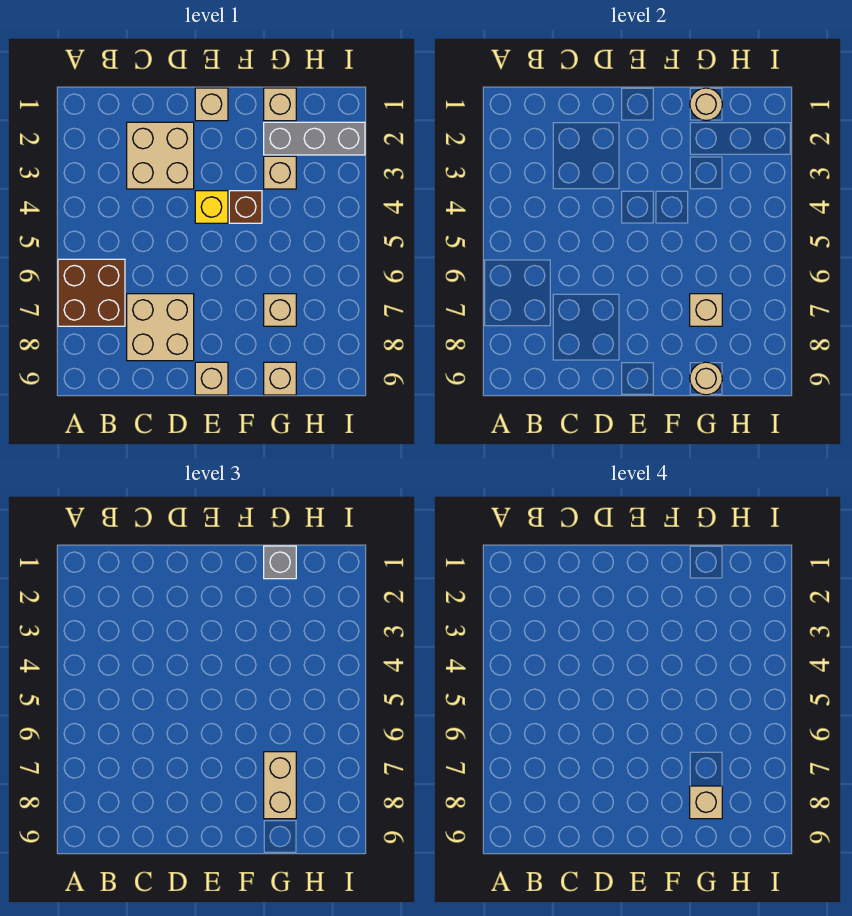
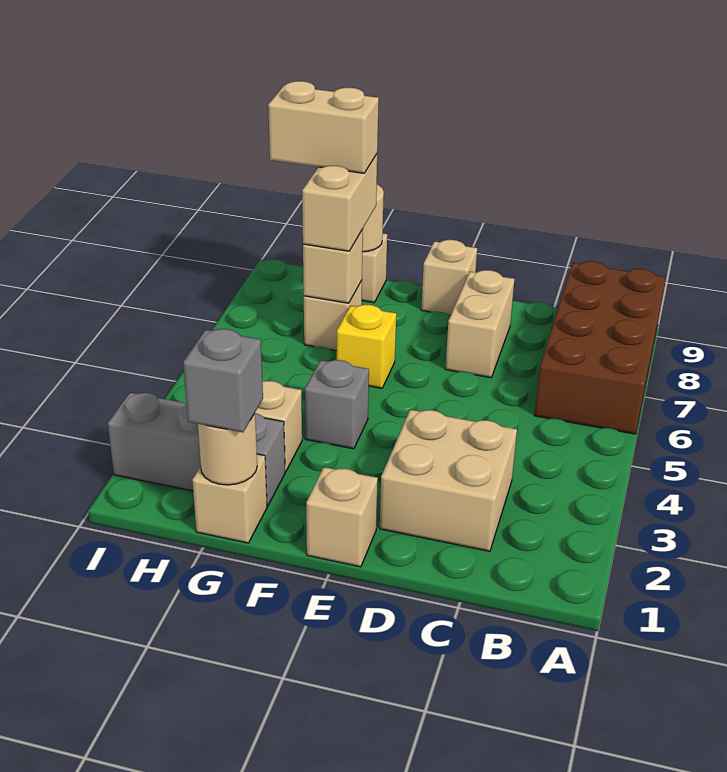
brown 2x2 brick [58,259,125,326] -> brown 2x4 brick [534,261,666,434]
tan 2x2 brick [127,294,194,361] -> tan 1x2 brick [445,270,514,378]
yellow 1x1 brick [195,191,228,223] -> yellow 1x1 brick moved to [337,305,396,388]
brown 1x1 brick [229,191,262,223] -> grey 1x1 brick [305,360,369,449]
tan 1x1 brick [690,786,722,819] -> tan 1x2 brick [268,81,379,173]

